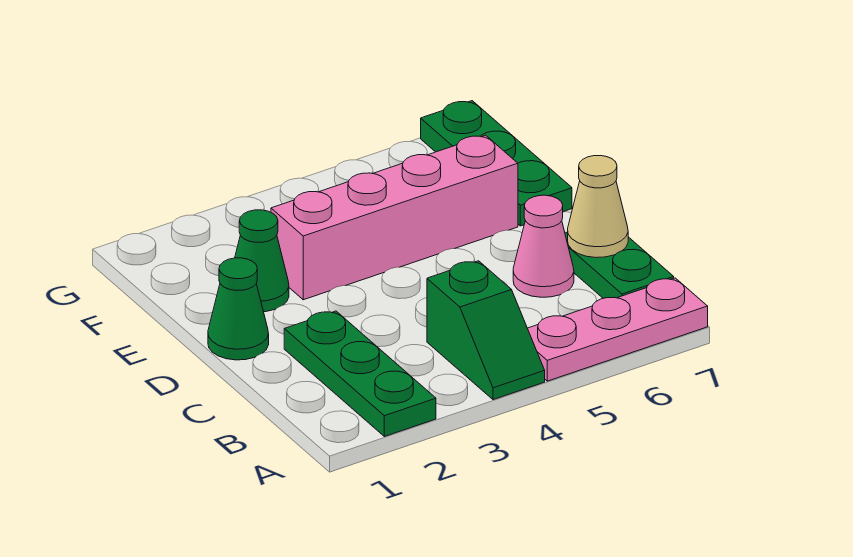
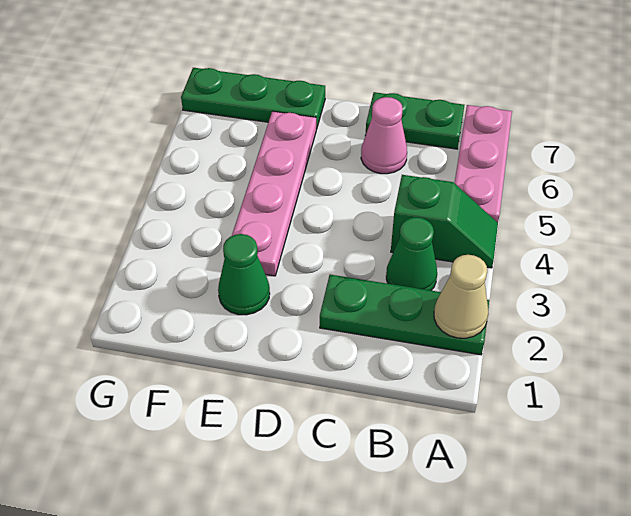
tan 1x1 cone [568,156,628,258] -> tan 1x1 cone moved to [434,255,488,338]
green 1x1 cone [208,258,269,360] -> green 1x1 cone moved to [386,217,437,290]
pink 1x4 brick [271,135,518,300] -> pink 1x4 plate [232,111,316,276]

